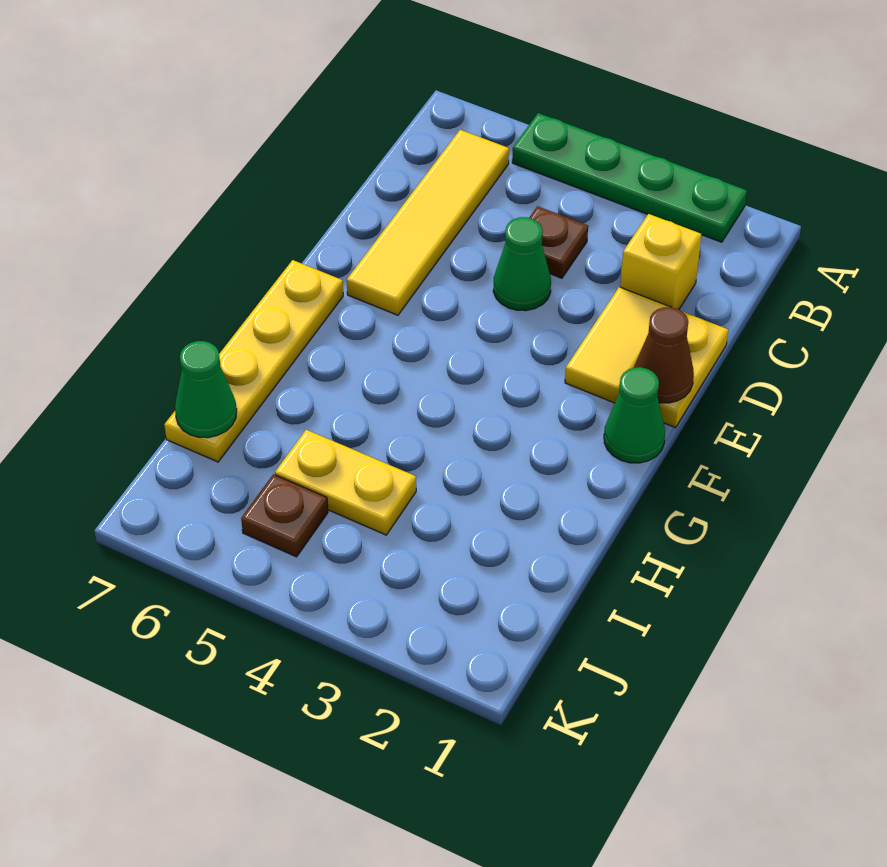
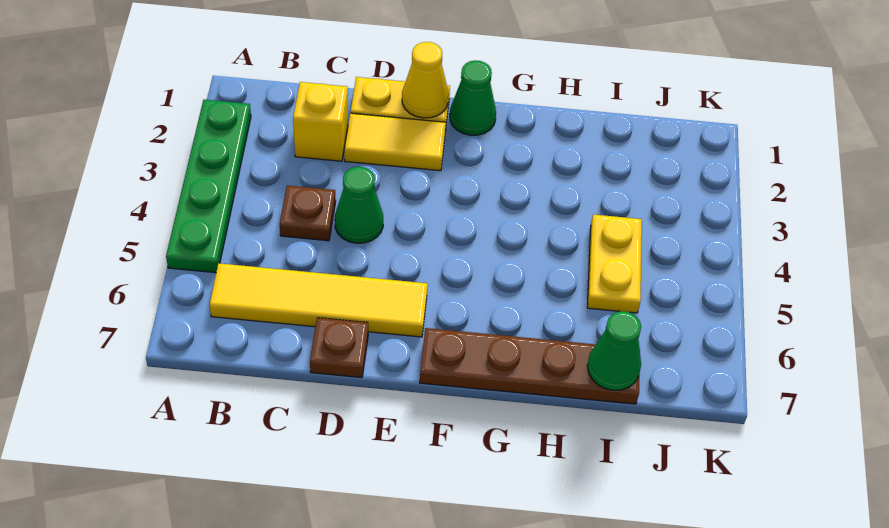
brown 1x1 cone [634,307,694,403] -> yellow 1x1 cone [402,42,449,118]
yellow 1x4 plate [164,260,343,462] -> brown 1x4 plate [420,328,640,404]
brown 1x1 plate [241,474,328,557] -> brown 1x1 plate moved to [310,318,368,378]

